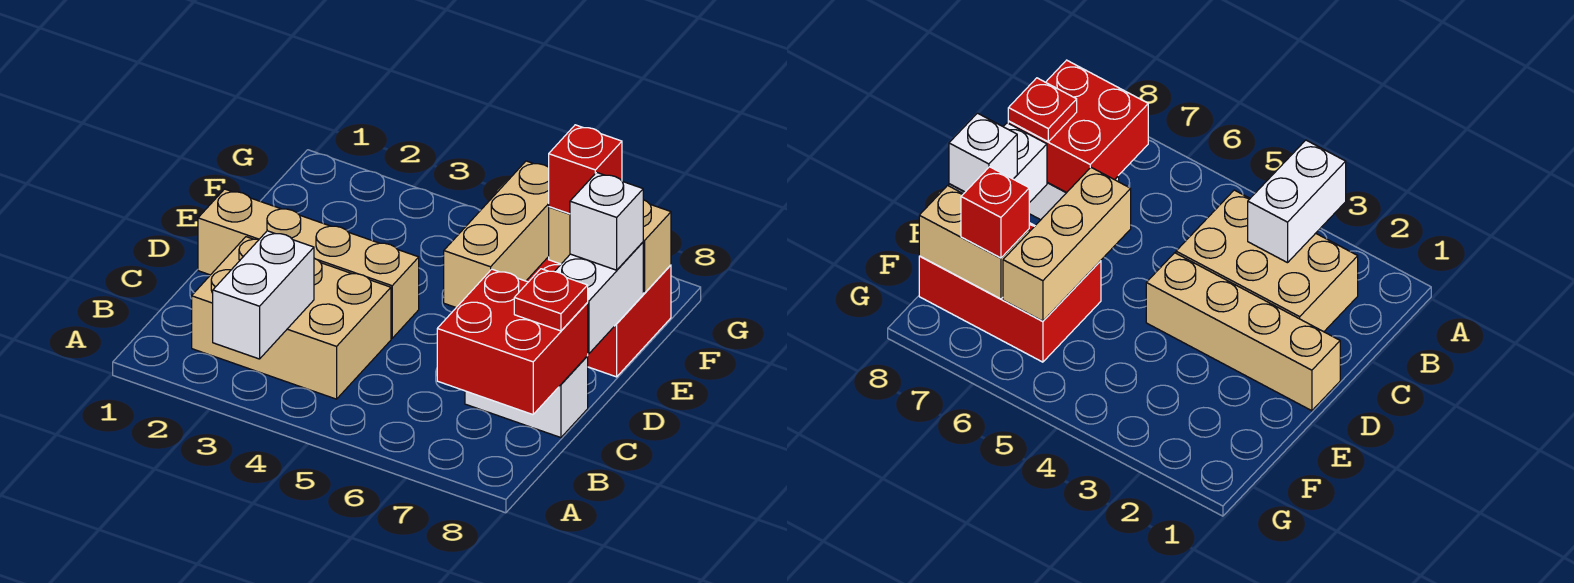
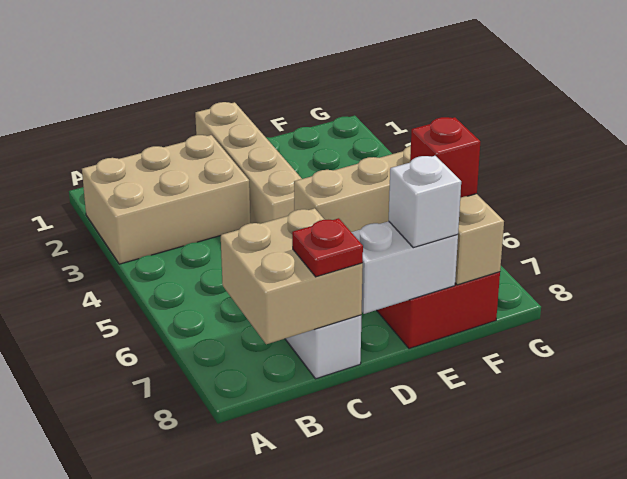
white 1x2 brick [213,231,314,359] -> none
tan 2x3 brick [192,237,391,399] -> tan 2x3 brick turned to [82,135,250,264]
red 2x2 brick [437,269,588,415] -> tan 2x2 brick [221,208,363,344]

